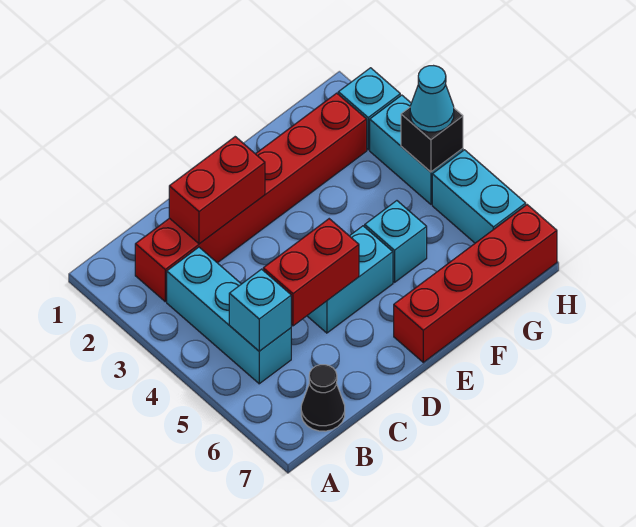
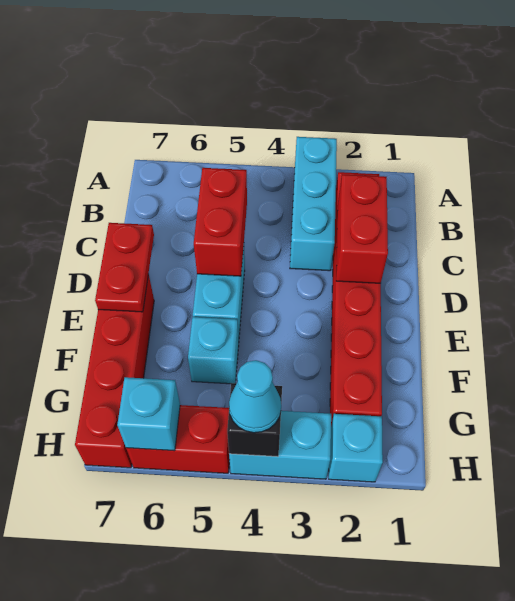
cyan 1x3 brick [167,247,291,384] -> cyan 1x3 brick turned to [290,137,337,271]
cyan 1x1 brick [229,269,291,351] -> cyan 1x1 brick moved to [117,377,180,451]
black 1x1 cone [301,365,345,431] -> none
none -> red 1x2 plate [95,223,154,312]
cyan 1x2 brick [432,150,526,243] -> red 1x2 brick [126,405,230,473]

